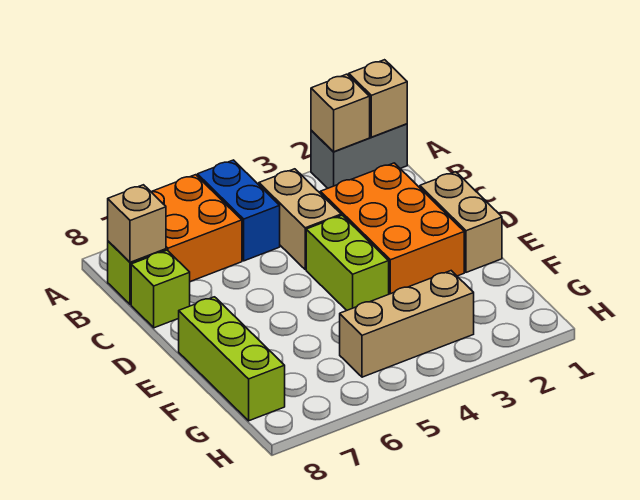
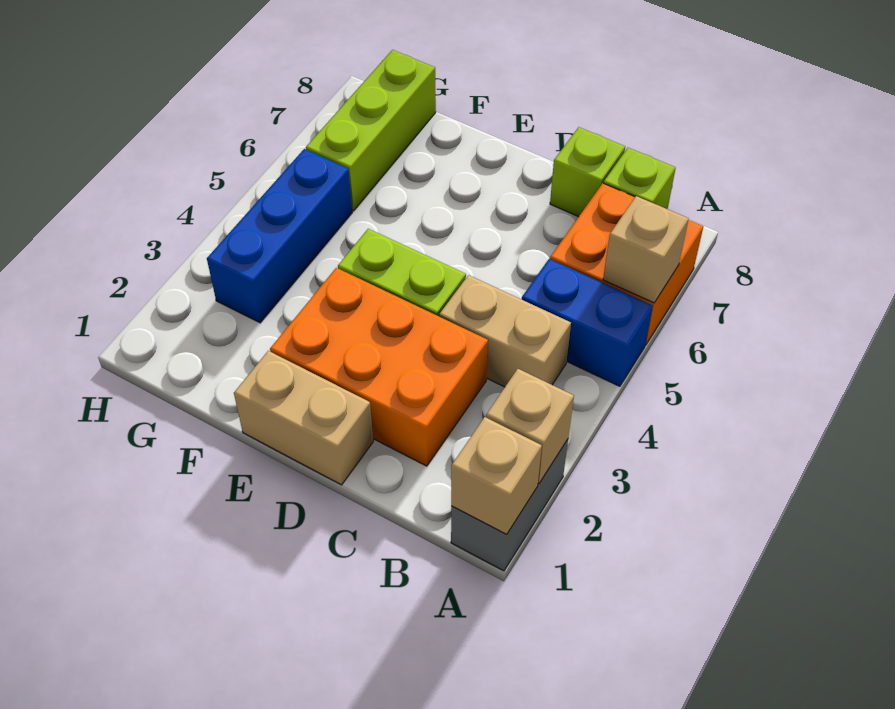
tan 1x1 brick [108,185,166,262] -> tan 1x1 brick moved to [603,196,689,303]
lime 1x3 brick [179,297,285,421] -> lime 1x3 brick turned to [306,50,436,211]
tan 1x3 brick [340,271,474,377] -> blue 1x3 brick [207,149,352,323]

